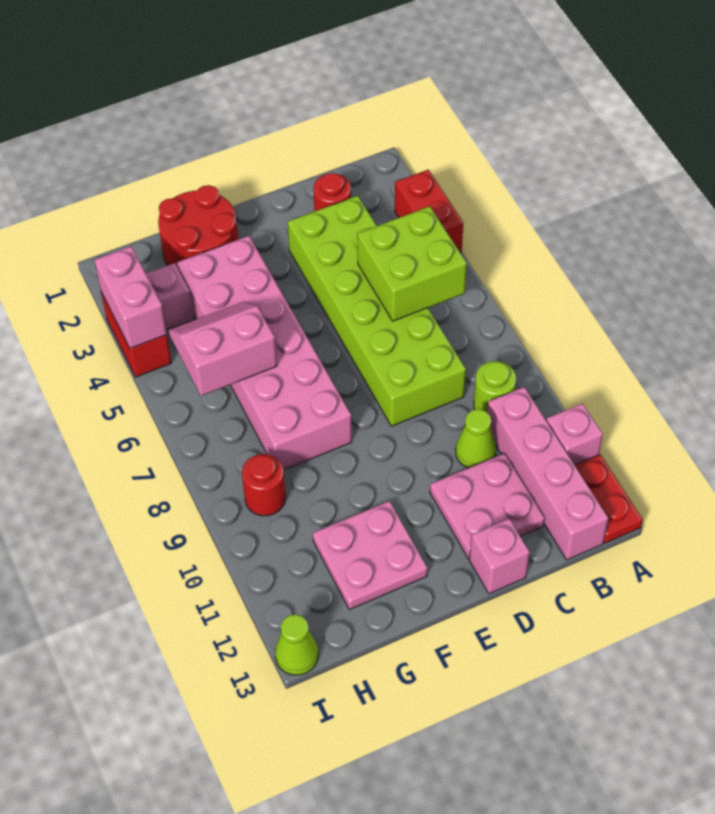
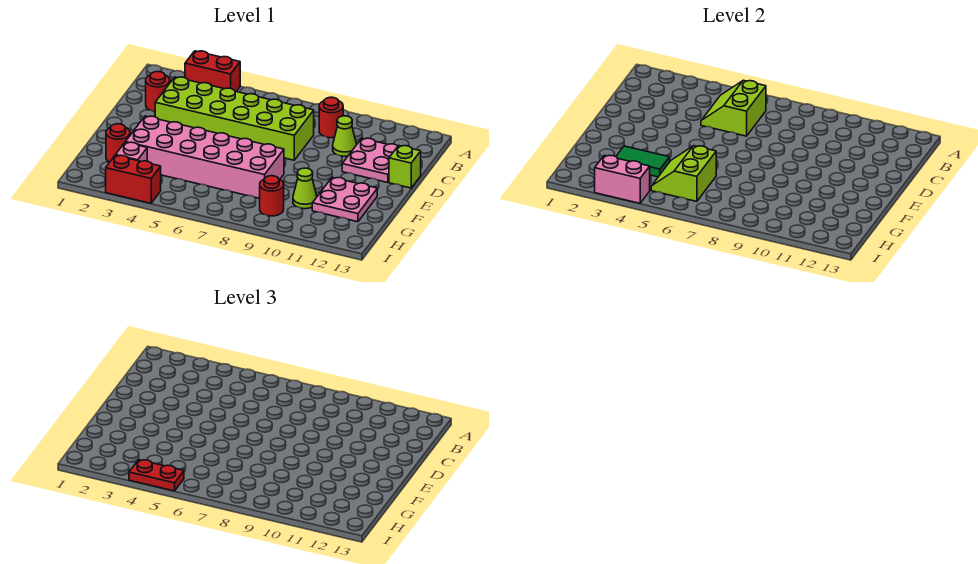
pink 1x1 brick [546,403,603,465] -> none
red 1x2 plate [575,455,643,543] -> red 1x2 plate moved to [129,460,184,491]
lime 2x2 brick [357,206,467,321] -> lime 2x2 slope [701,80,766,136]
lime 1x1 round brick [474,361,516,412] -> red 1x1 round brick [319,97,343,138]
pink 1x4 brick [487,387,608,560] -> none
pink 1x1 brick [469,519,530,594] -> lime 1x1 brick [389,146,421,188]
red 2x2 round brick [158,185,238,266] -> red 1x1 round brick [106,124,130,162]
none -> green 1x2 tile [616,146,670,177]
pink 2x2 slope [169,302,277,396] -> lime 2x2 slope [651,146,716,201]
lime 1x1 cone [275,614,318,675] -> lime 1x1 cone moved to [293,168,317,209]

